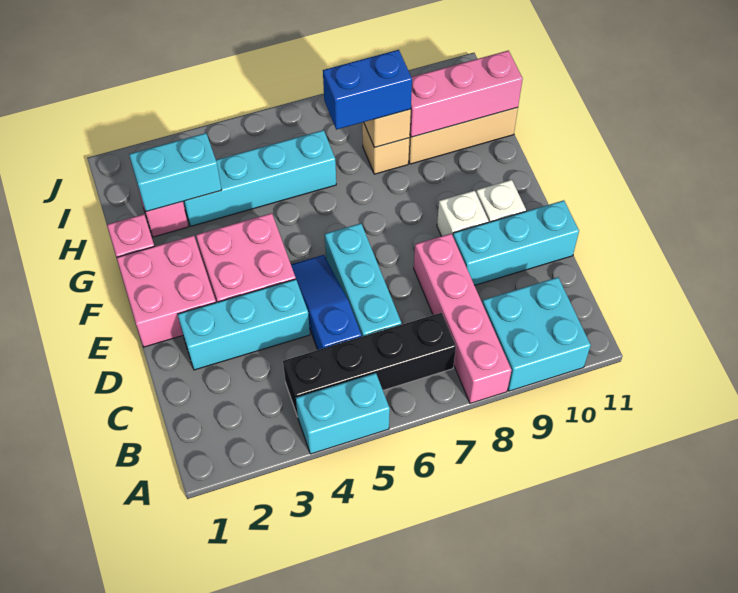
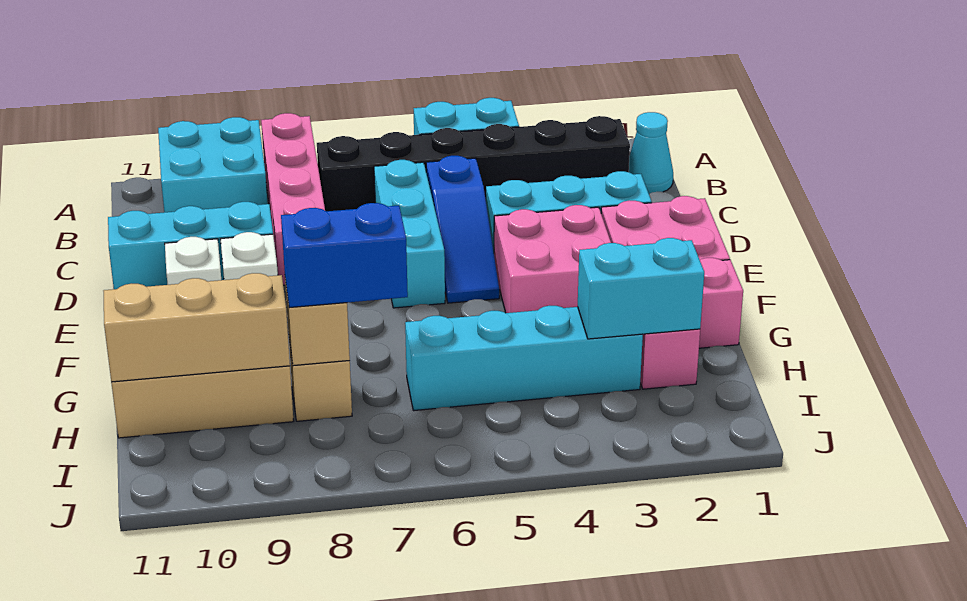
none -> cyan 1x1 cone [629,112,673,194]
black 1x4 brick [283,313,456,417] -> black 1x6 brick [317,116,630,211]
pink 1x3 brick [410,51,523,137] -> tan 1x3 brick [104,273,290,382]

